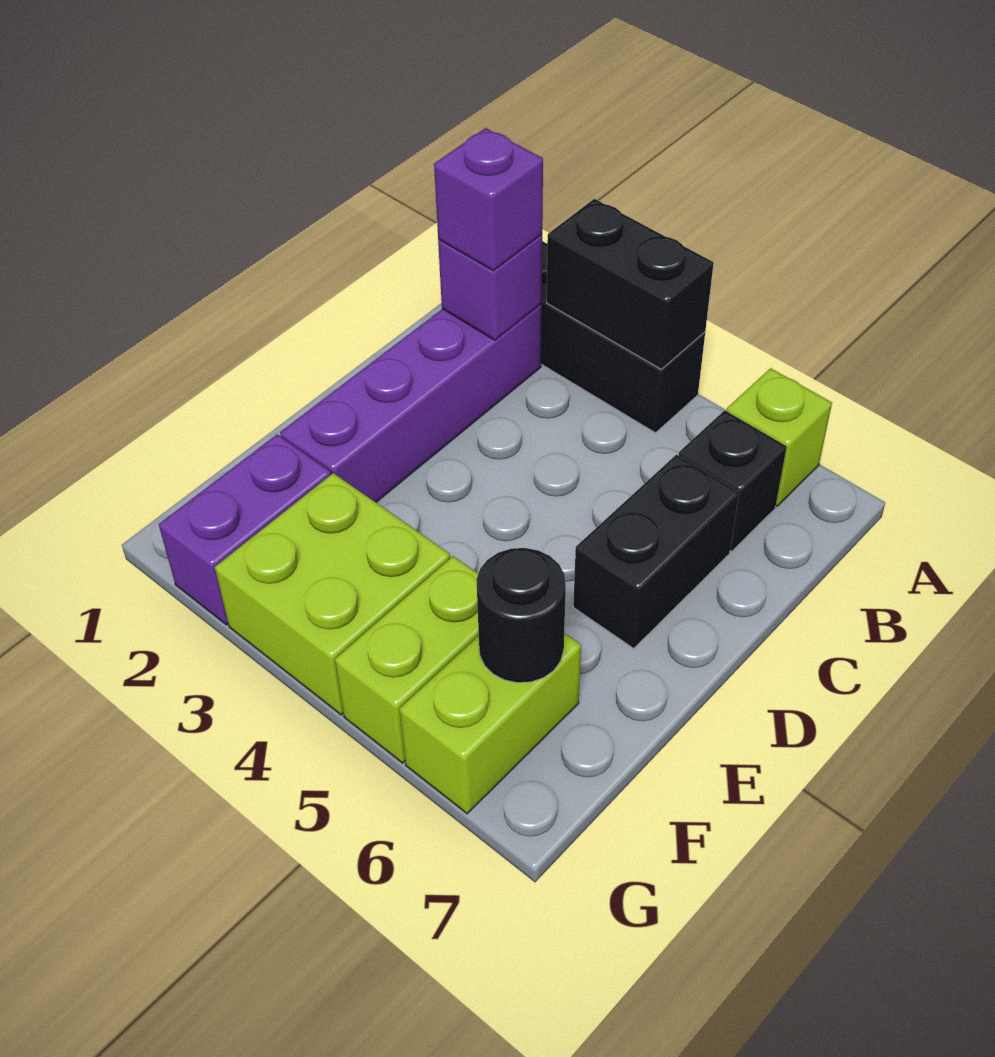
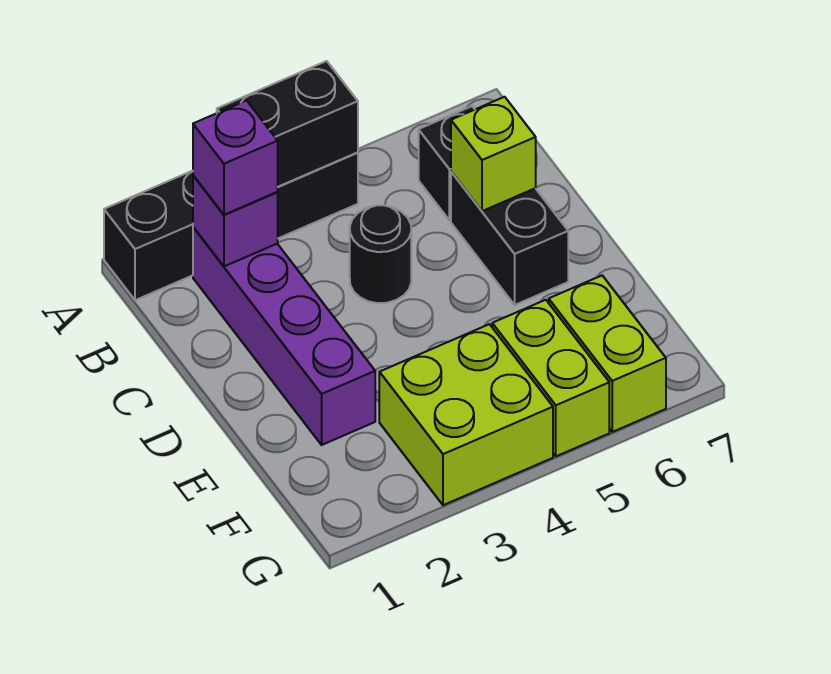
lime 1x1 brick [727,368,832,506] -> lime 1x1 brick moved to [451,97,536,211]
purple 1x2 brick [159,434,331,625] -> none
black 1x1 round brick [476,548,566,683] -> black 1x1 round brick moved to [350,205,411,303]

